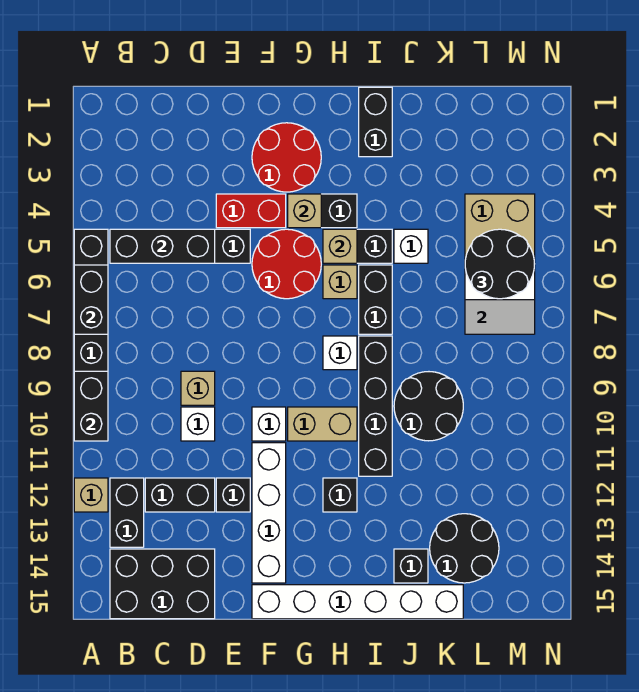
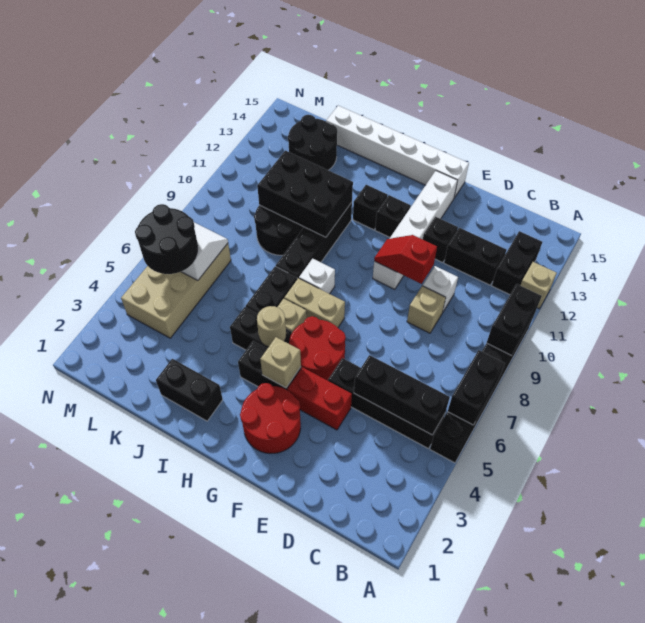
black 2x3 brick [110,549,215,619] -> black 2x3 brick moved to [257,151,353,237]
none -> red 1x2 slope [374,235,437,284]
tan 1x2 brick [288,407,357,441] -> tan 1x2 brick moved to [284,278,345,327]
tan 1x1 brick [323,229,357,263] -> tan 1x1 round brick [257,306,286,347]
black 1x2 brick [359,87,392,157] -> black 1x2 brick turned to [156,359,223,421]
white 1x1 brick [394,229,428,263] -> none
black 1x1 brick [394,549,428,583] -> black 1x1 brick moved to [375,195,411,237]

